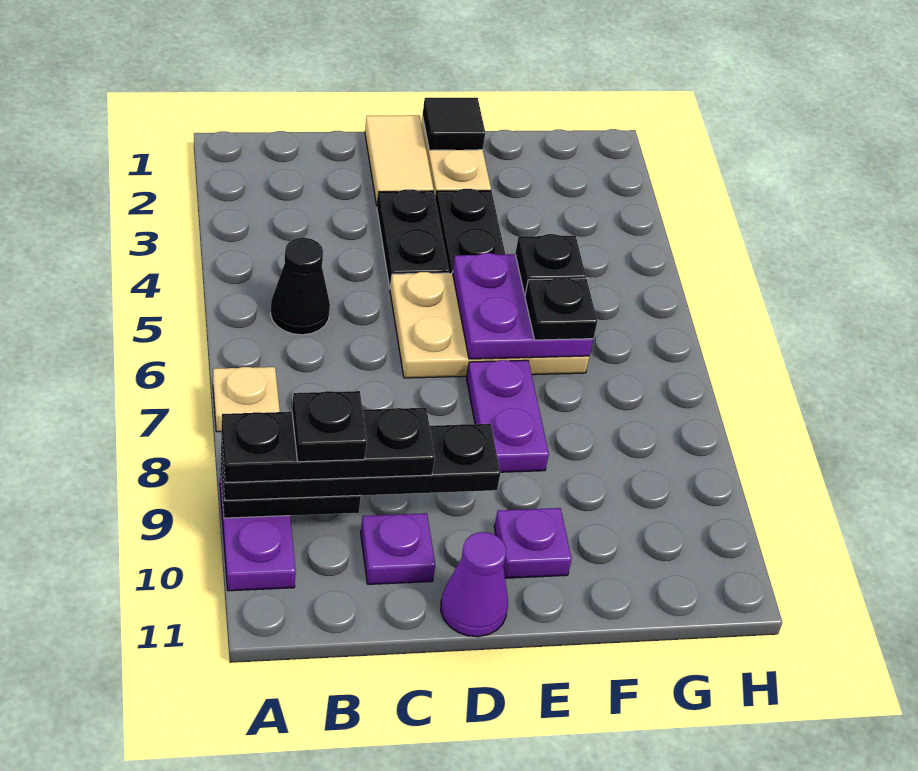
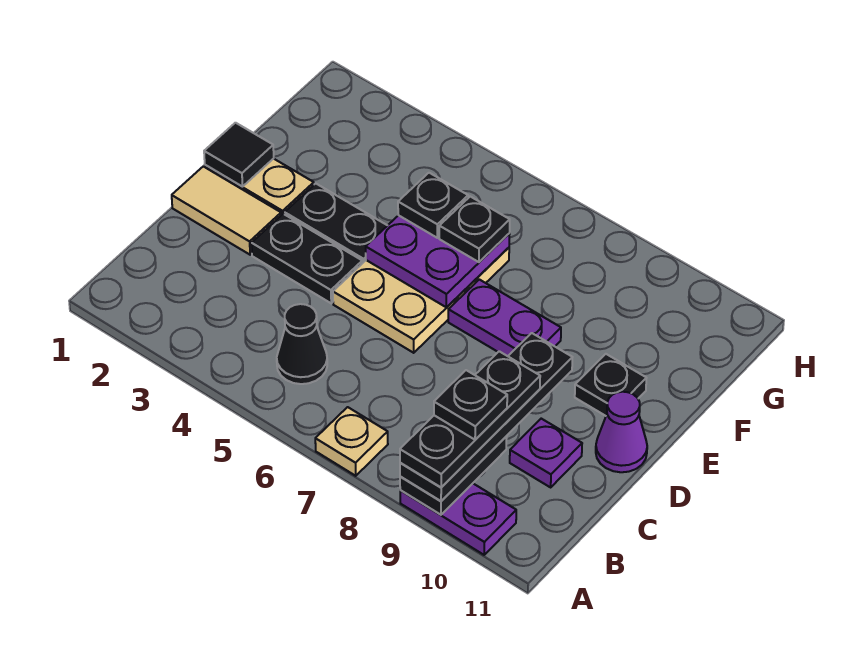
purple 1x1 plate [494,508,572,578] -> black 1x1 plate [575,354,646,416]

